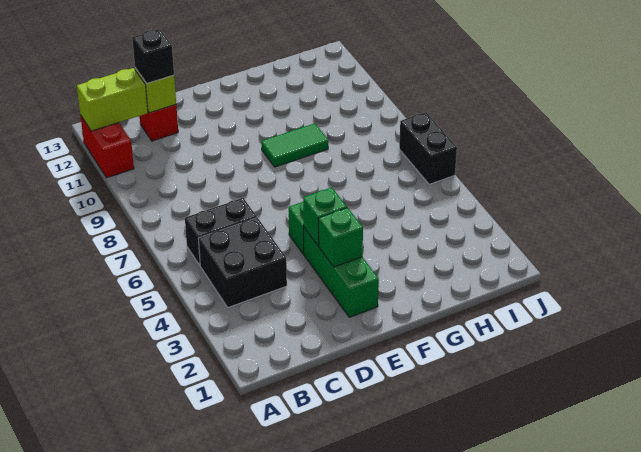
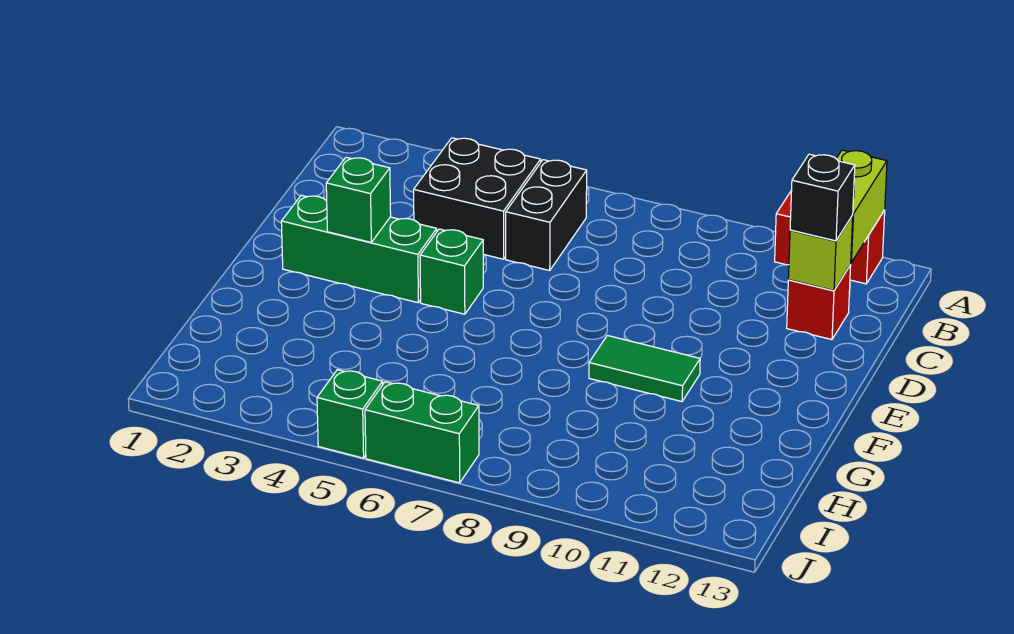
green 1x1 brick [303,187,347,246] -> green 1x1 brick moved to [317,370,383,458]
green 1x2 tile [261,123,328,167] -> green 1x2 tile turned to [589,336,700,402]
black 1x2 brick [399,112,457,184] -> green 1x2 brick [365,382,479,483]

